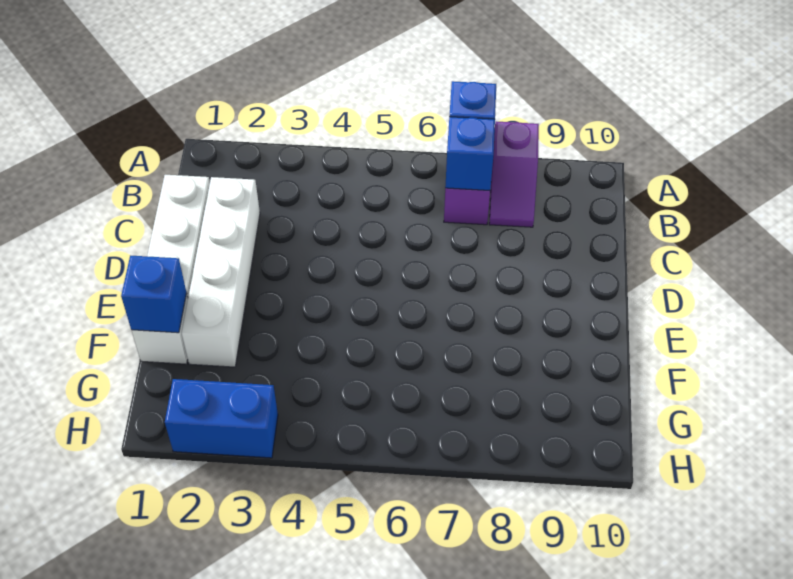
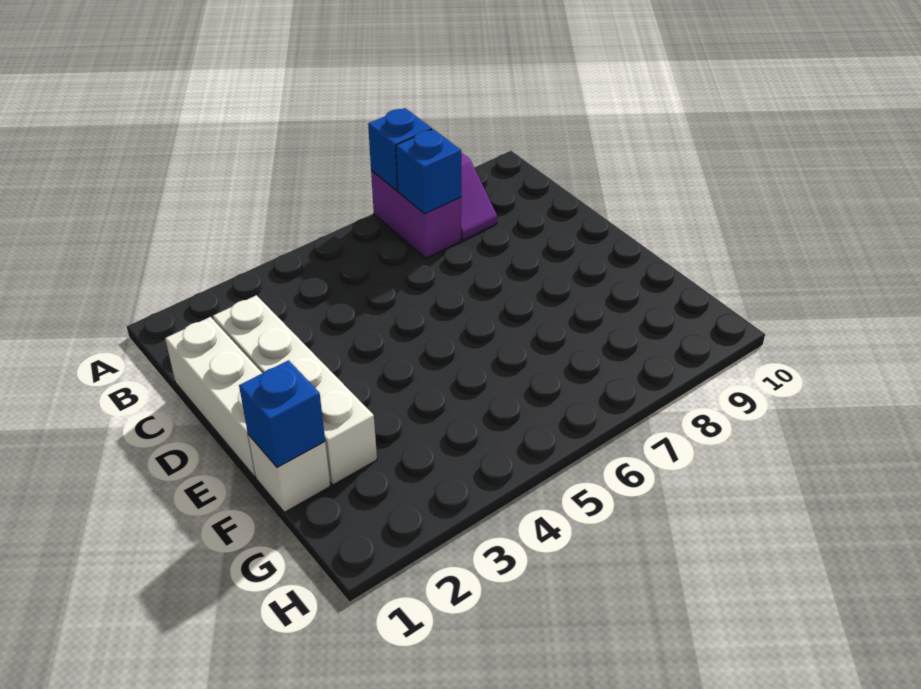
blue 1x2 brick [165,379,278,458] -> none

